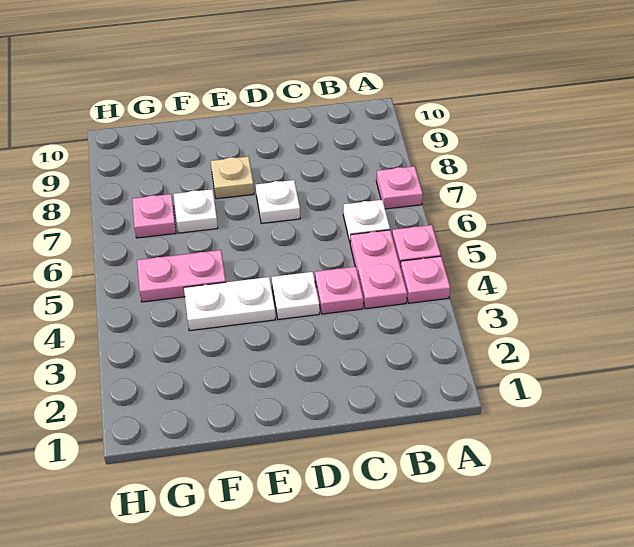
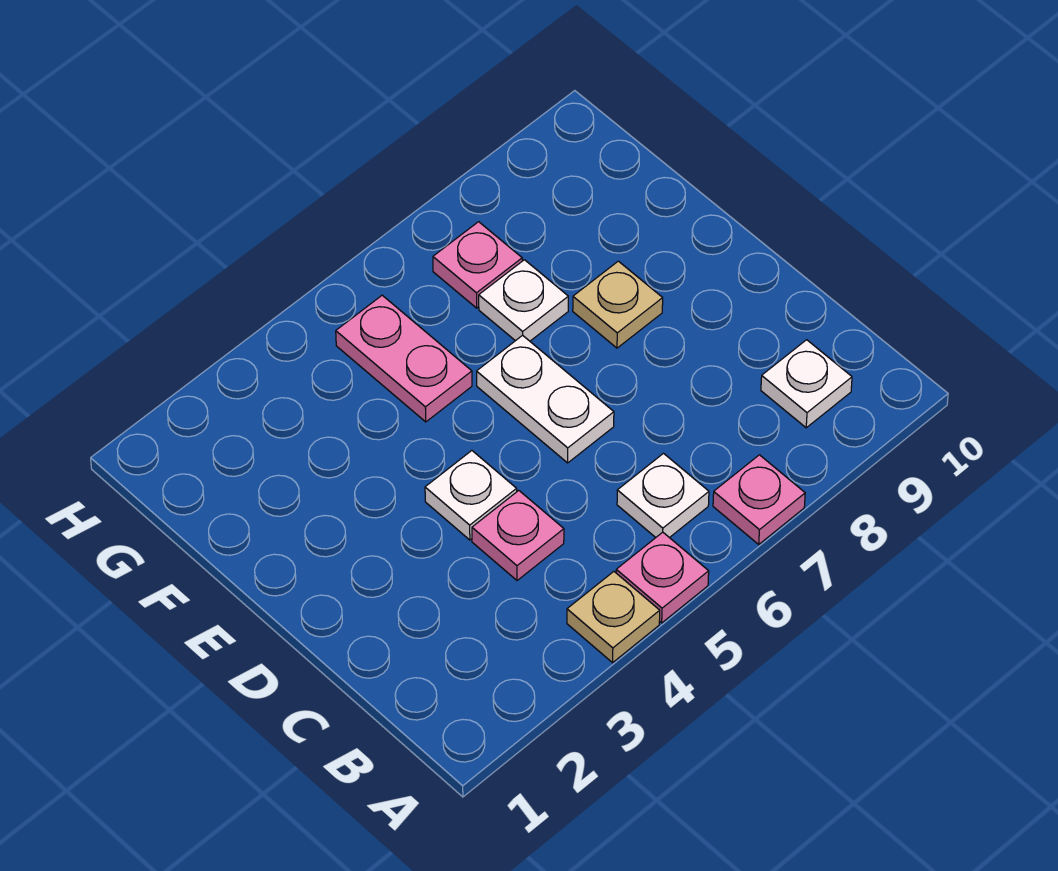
pink 1x1 plate [400,256,450,303] -> tan 1x1 plate [567,572,660,663]
pink 1x2 plate [350,230,407,309] -> none
white 1x1 plate [256,180,300,223] -> white 1x1 plate moved to [761,340,852,428]
white 1x2 plate [184,277,276,331] -> white 1x2 plate moved to [477,335,614,463]

